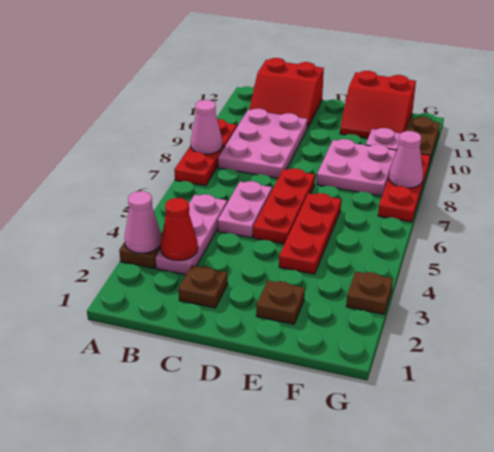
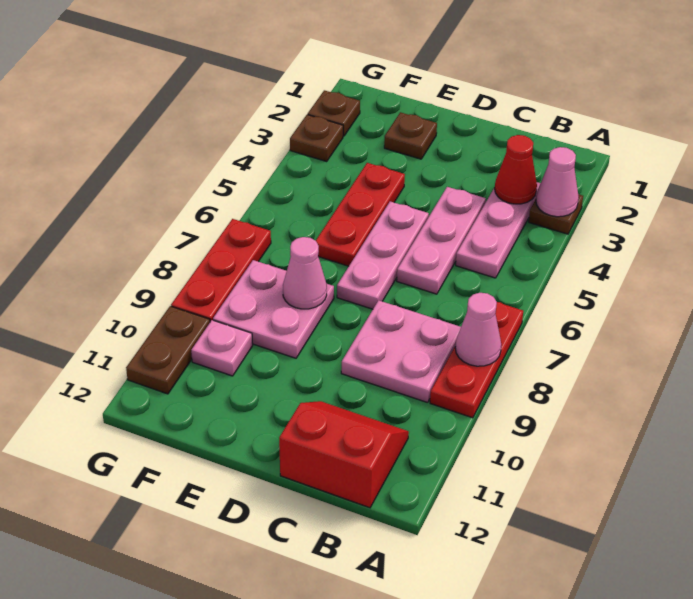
pink 2x3 plate [218,109,307,178] -> pink 2x2 plate [341,300,461,403]
brown 1x1 plate [178,266,228,308] -> brown 1x1 plate moved to [308,90,360,136]
pink 1x2 plate [218,181,272,238] -> pink 1x3 plate [397,187,486,294]
red 1x3 plate [253,168,315,244] -> pink 1x3 plate [337,201,429,309]
red 2x2 slope [340,71,416,138] -> none
pink 1x1 cone [389,131,423,188] -> pink 1x1 cone moved to [283,237,327,309]

